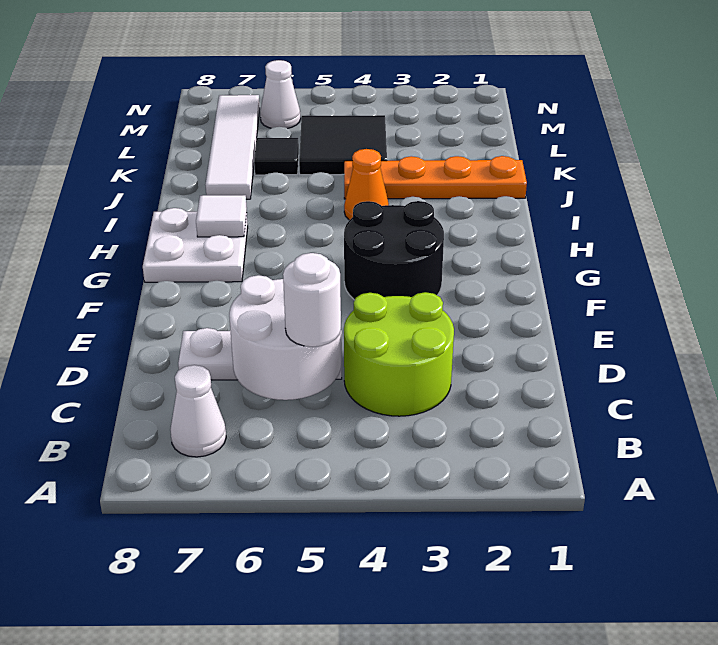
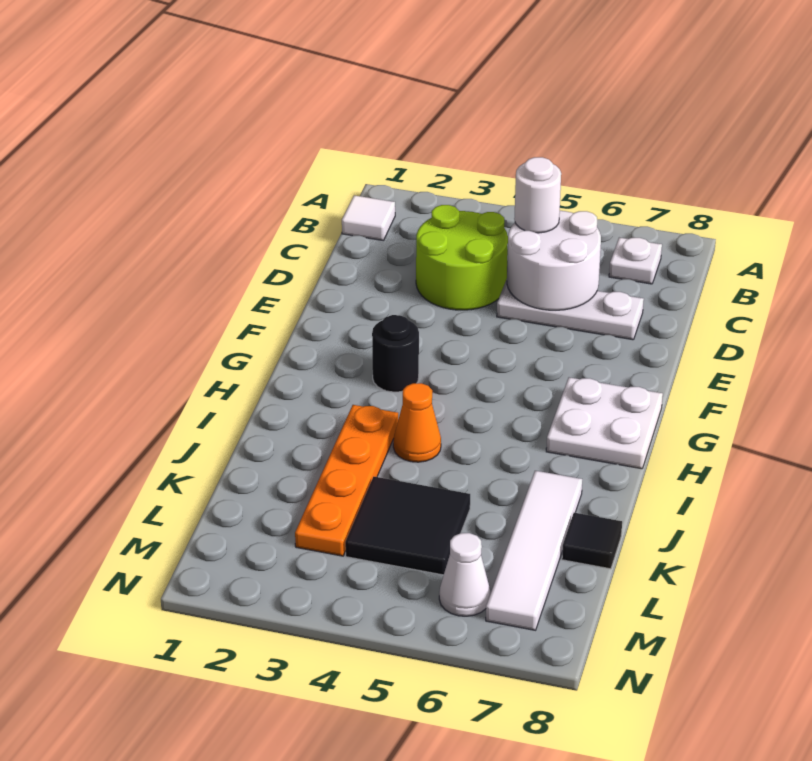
white 1x1 cone [170,365,226,457] -> white 1x1 plate [609,238,662,284]
black 2x2 round brick [344,201,444,300] -> black 1x1 round brick [372,315,419,392]
white 1x1 tile [196,195,247,237] -> white 1x1 tile moved to [342,195,395,241]
orange 1x4 plate [344,156,527,199] -> orange 1x4 plate turned to [295,405,398,556]
black 1x1 tile [254,138,299,175] -> black 1x1 tile moved to [562,513,622,569]

